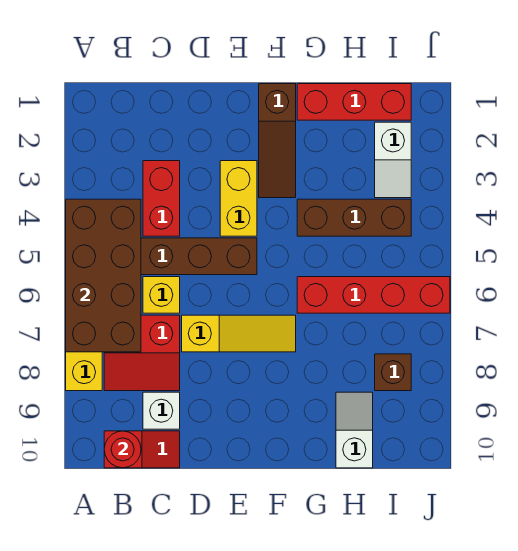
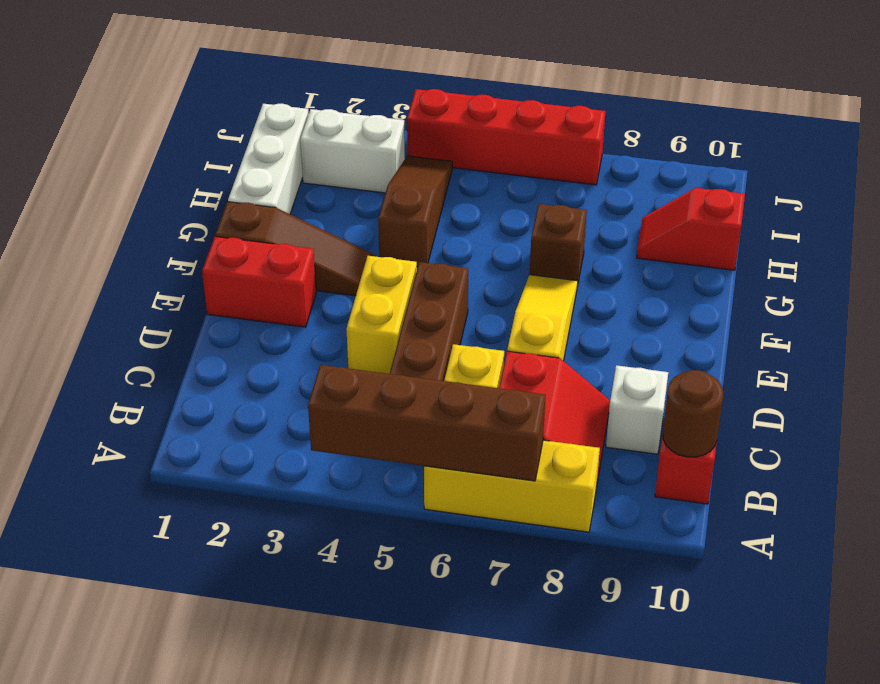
brown 2x4 brick [66,199,141,352] -> brown 1x4 brick [308,365,546,481]
red 1x1 round brick [104,431,141,468] -> brown 1x1 round brick [663,370,724,457]
red 1x2 brick [143,161,180,236] -> red 1x2 brick moved to [202,237,316,327]
yellow 1x2 brick [220,161,257,236] -> yellow 1x2 brick turned to [346,256,417,374]
red 1x3 brick [297,84,411,120] -> white 1x3 brick [228,104,309,214]
brown 1x3 brick [297,199,411,236] -> brown 1x3 slope [378,156,452,267]
red 1x4 brick [297,277,450,313] -> red 1x4 brick turned to [407,89,605,185]
white 1x2 slope [336,392,373,468] -> red 1x2 slope [637,188,745,270]
white 1x2 slope [375,122,411,198] -> white 1x2 brick [300,109,405,193]
brown 1x1 brick [375,354,411,391] -> brown 1x1 brick moved to [530,204,587,286]

